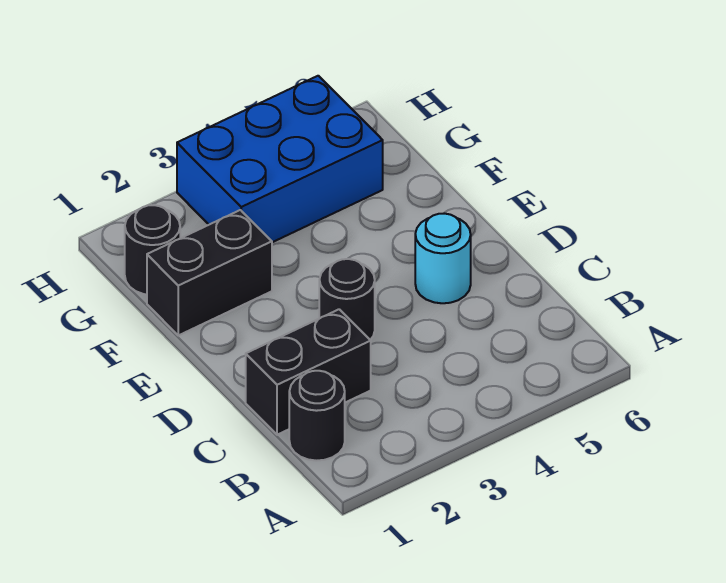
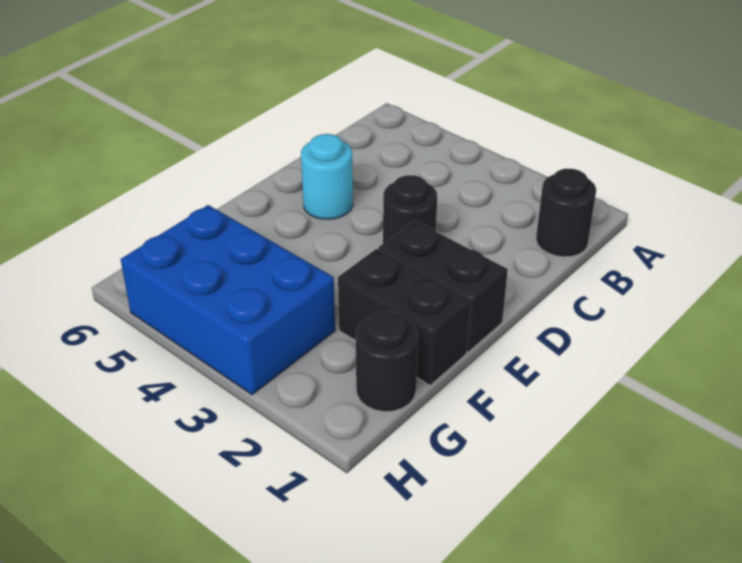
black 1x2 brick [246,309,371,435] -> black 1x2 brick moved to [378,221,508,352]

